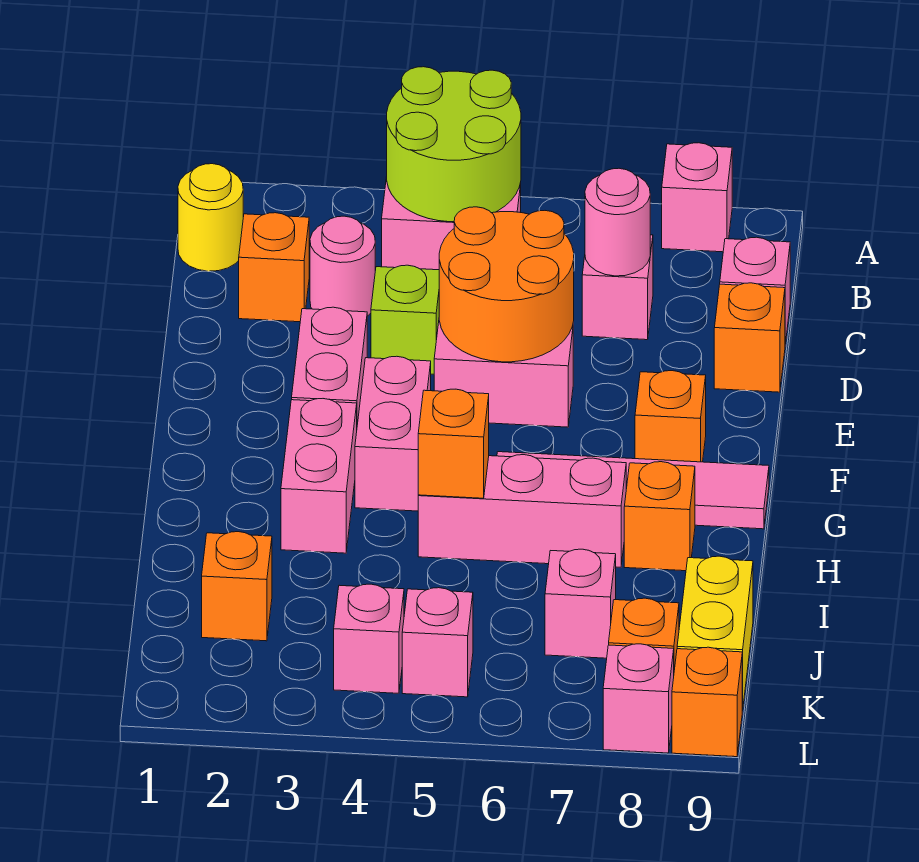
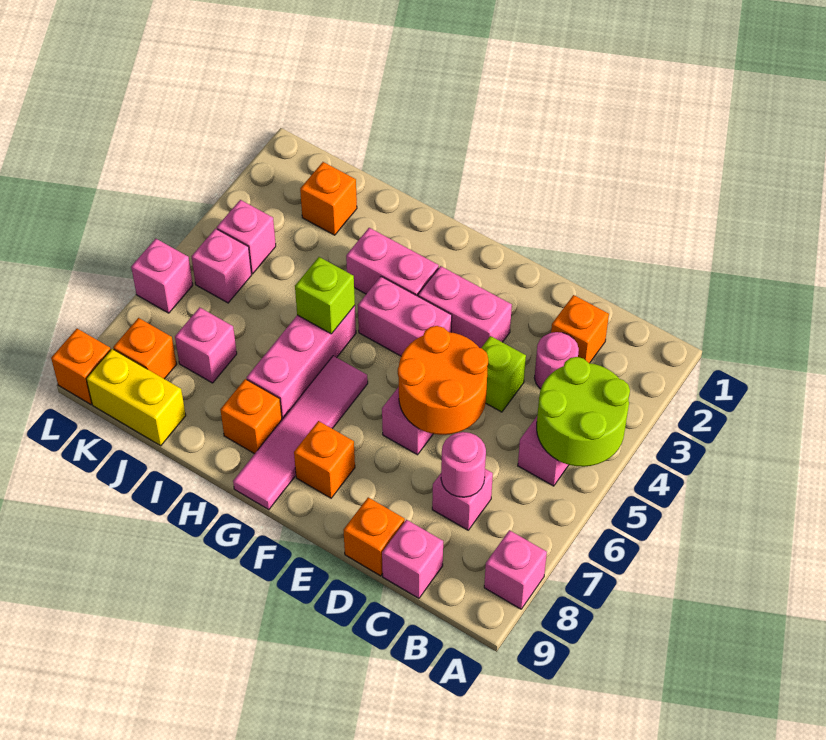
yellow 1x1 round brick [178,164,243,271] -> none
orange 1x1 brick [418,389,489,498] -> lime 1x1 brick [295,257,355,334]
pink 1x1 brick [603,644,674,753] -> pink 1x1 brick moved to [131,239,193,313]

